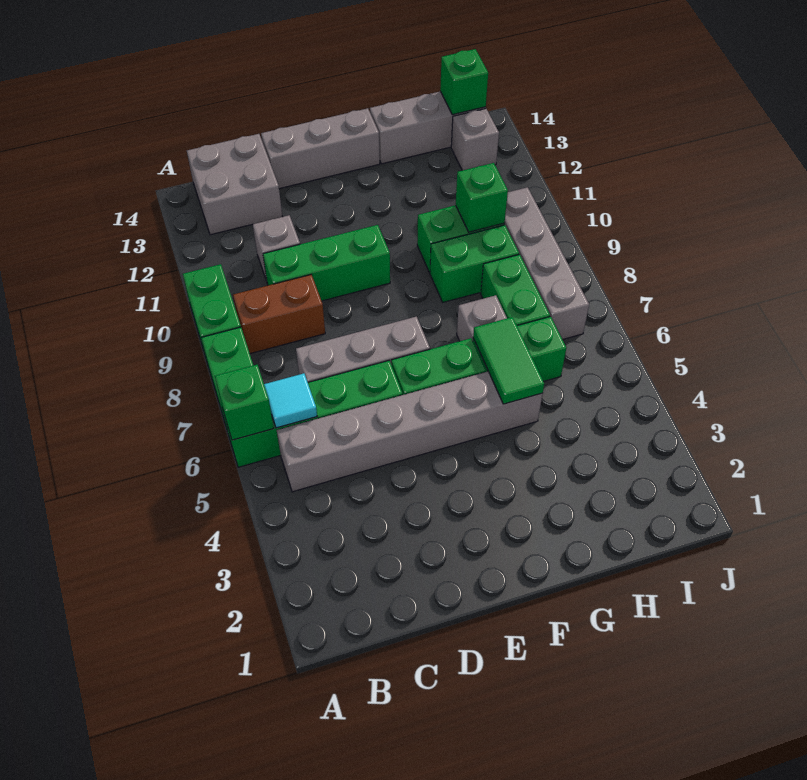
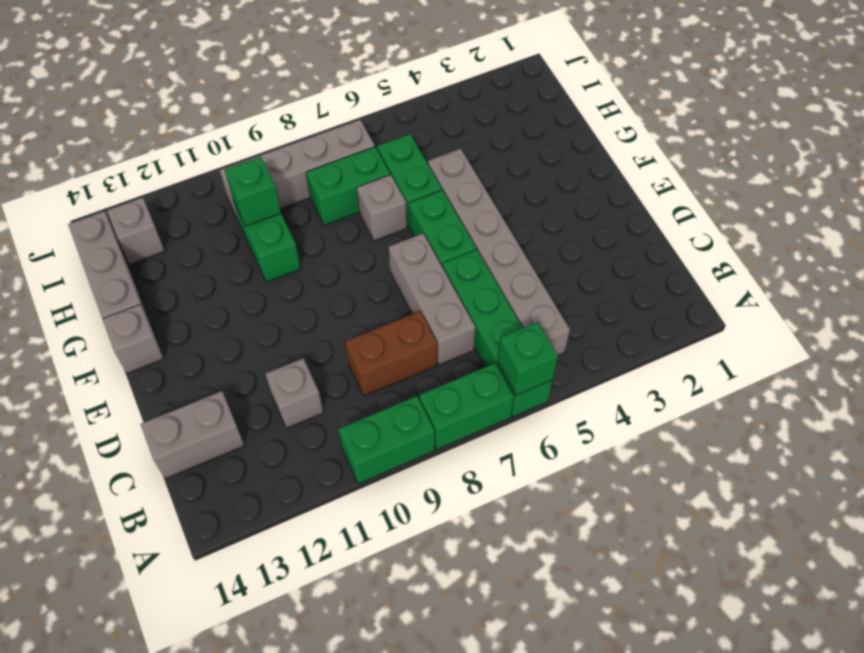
cyan 1x1 tile [264,373,317,428] -> none
brown 1x2 brick [233,275,325,354] -> brown 1x2 brick turned to [345,311,437,396]
grey 2x2 brick [187,134,282,235] -> grey 1x2 brick [141,391,244,479]
green 1x3 brick [263,225,390,301] -> none
grey 1x3 brick [261,108,380,189] -> grey 1x1 brick [103,304,164,373]
green 1x2 tile [473,317,544,404] -> none
green 1x2 brick [430,225,519,302] -> none
green 1x1 brick [440,49,488,115] -> none

